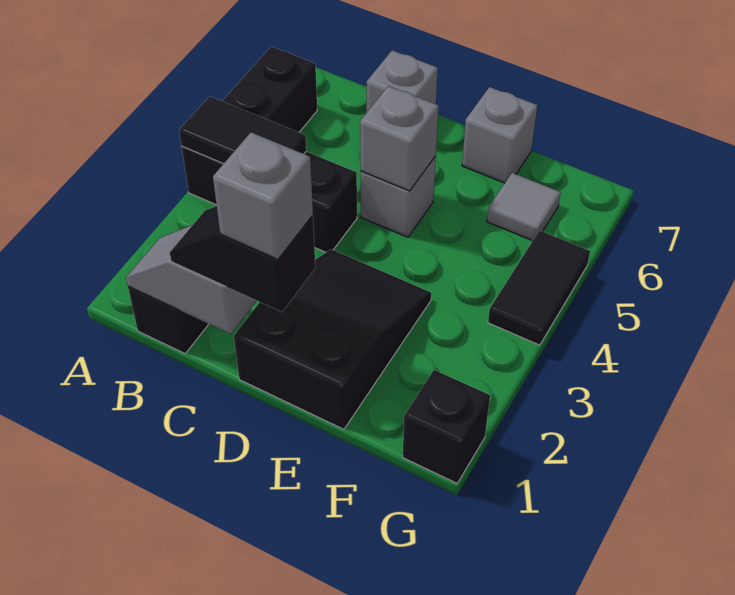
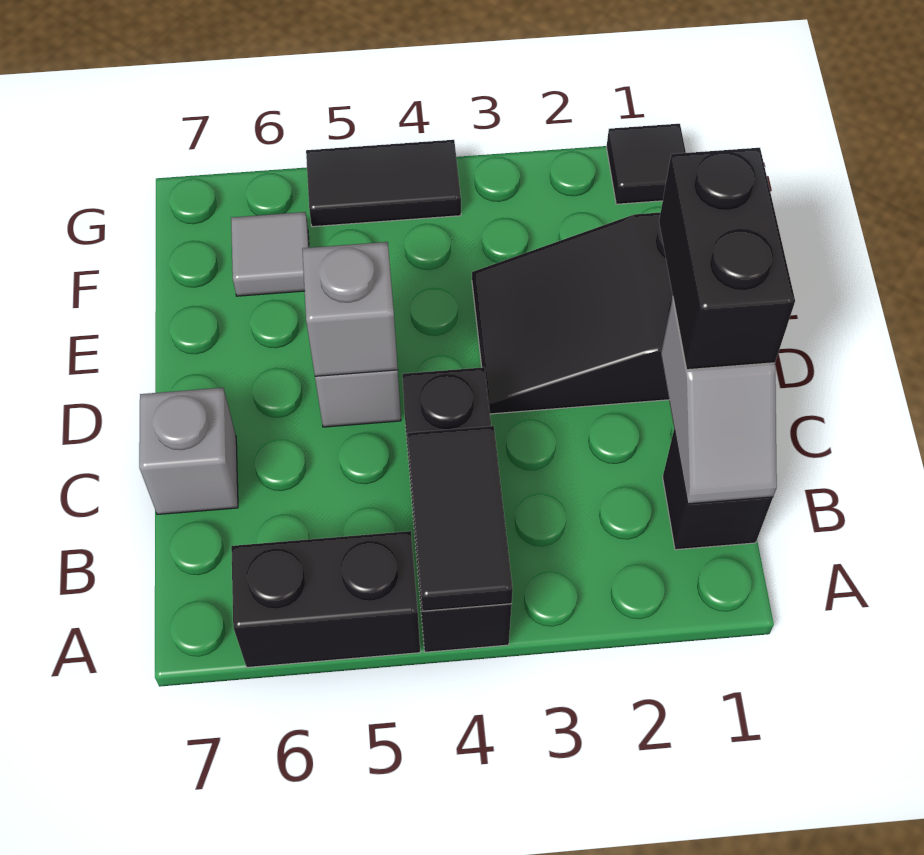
black 1x2 slope [170,206,315,312] -> black 1x2 brick [659,148,795,370]
grey 1x1 brick [213,132,313,259] -> none
grey 1x1 brick [462,87,537,183] -> none
black 1x1 brick [403,370,490,483] -> black 1x1 tile [606,124,686,204]

